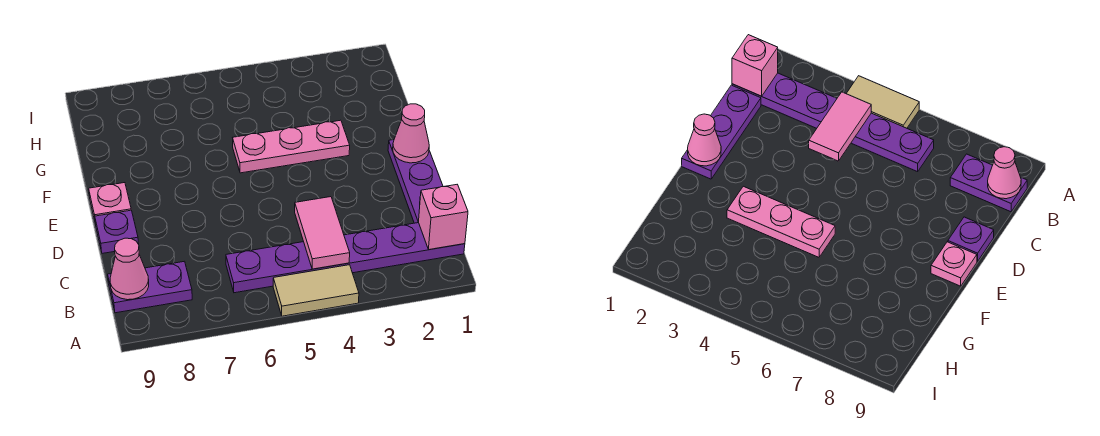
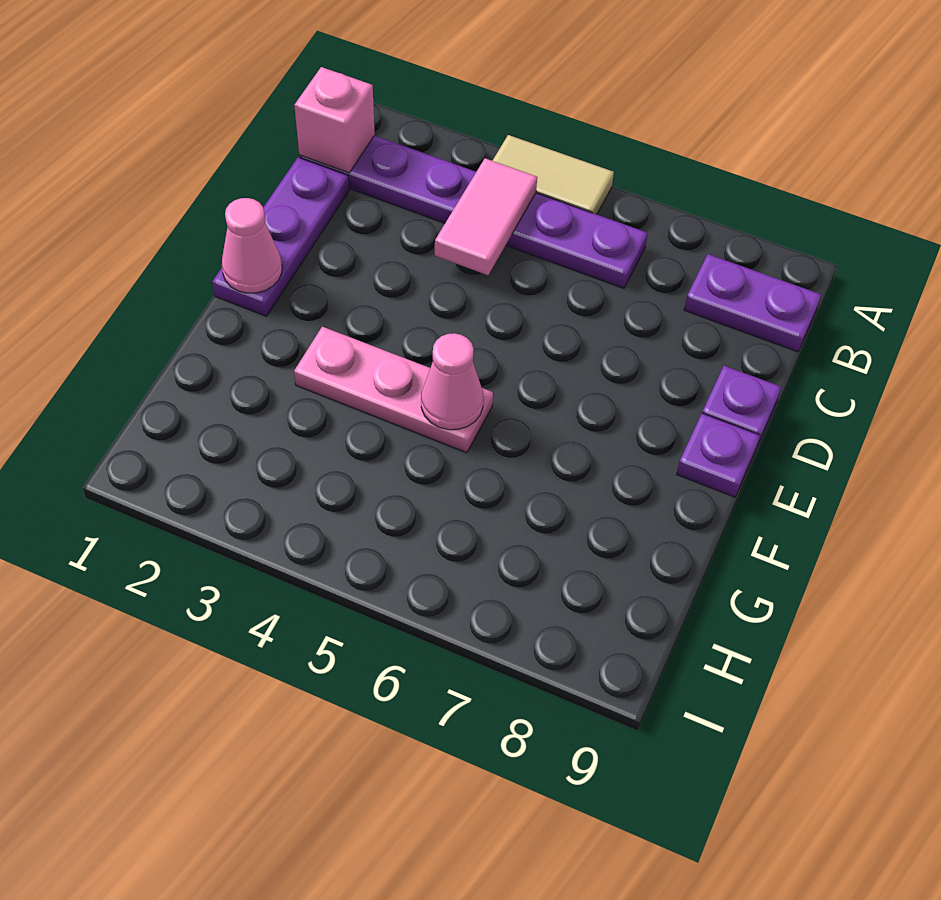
pink 1x1 cone [110,238,149,300] -> pink 1x1 cone moved to [421,333,483,430]
pink 1x1 plate [89,183,131,225] -> purple 1x1 plate [677,414,760,497]

